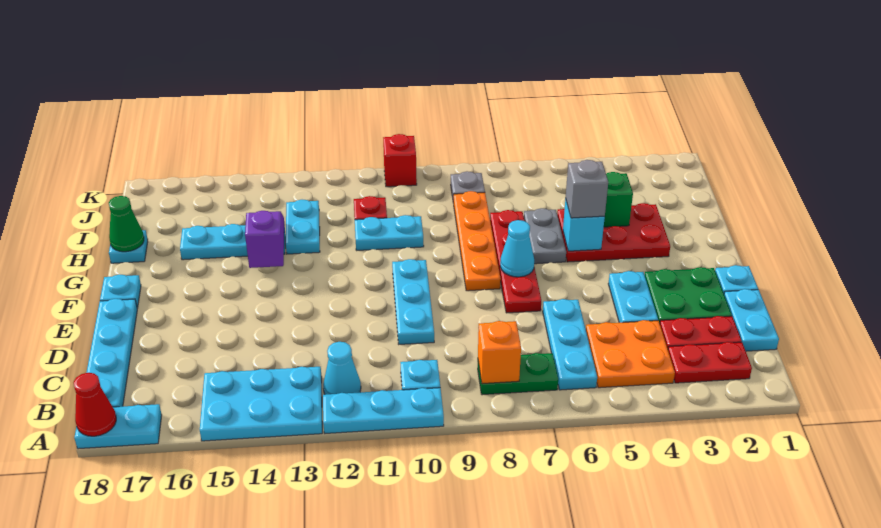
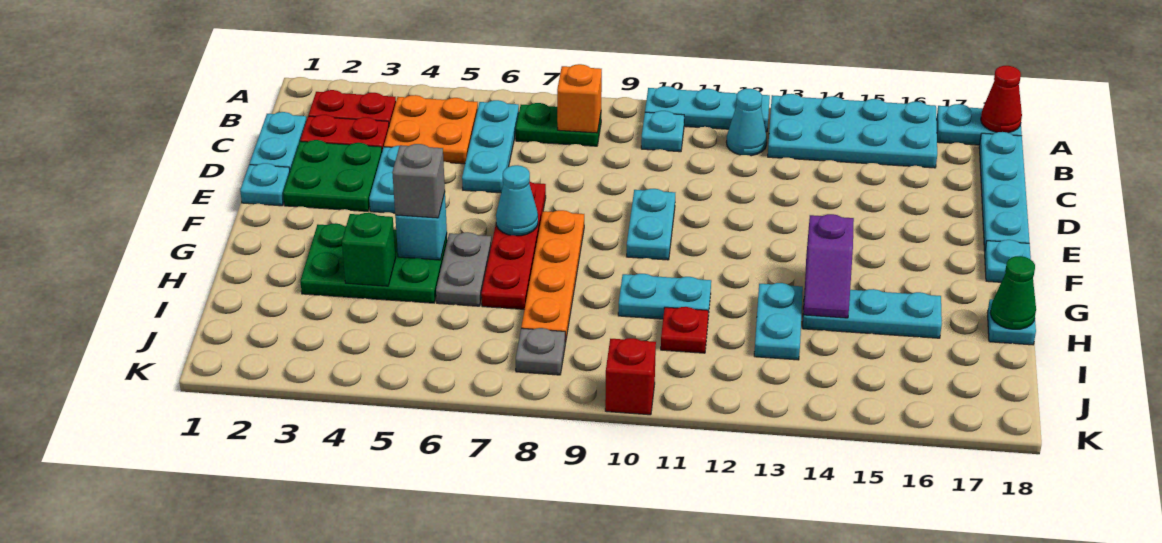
cyan 2x3 plate [200,367,322,441] -> cyan 2x4 plate [768,94,937,168]
cyan 1x3 plate [392,259,434,344] -> cyan 1x2 plate [627,189,675,260]
red 2x3 plate [557,203,670,262] -> green 2x3 plate [300,223,447,303]

